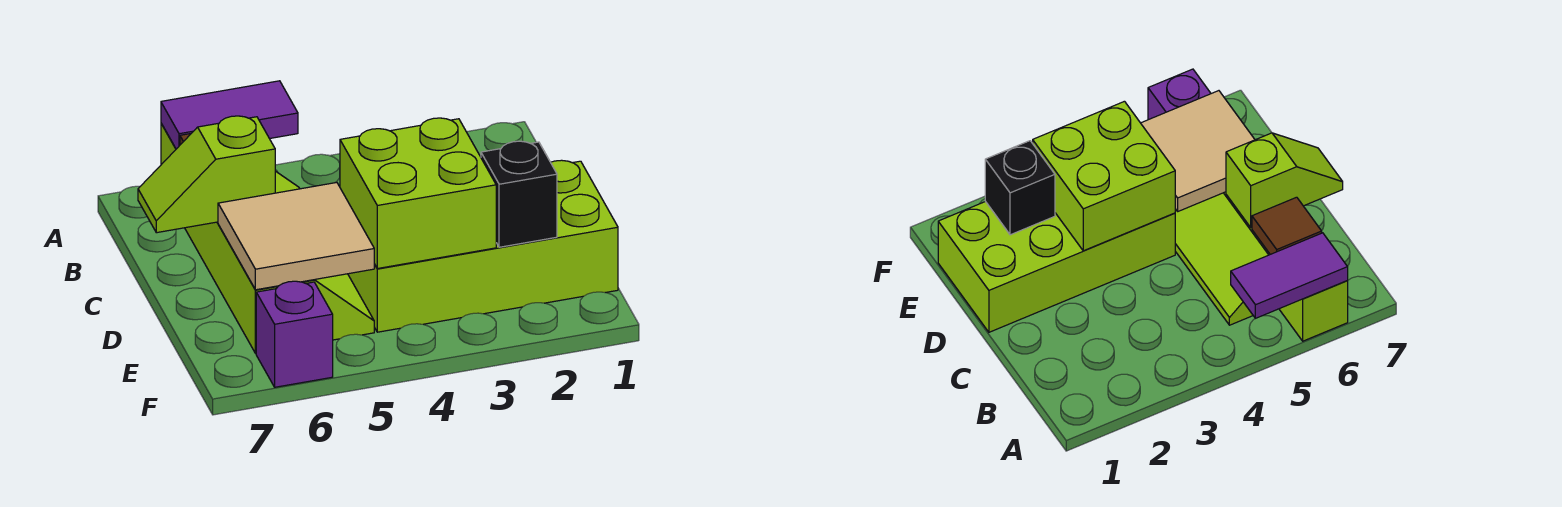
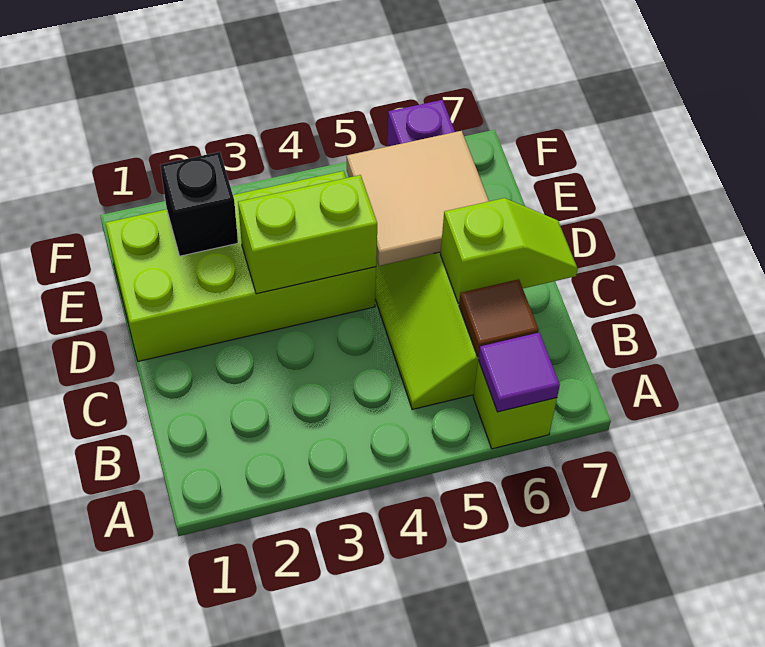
purple 1x2 tile [161,81,298,149] -> purple 1x1 tile [478,333,560,412]
lime 2x2 brick [340,118,496,269] -> lime 1x2 brick [238,175,377,294]

